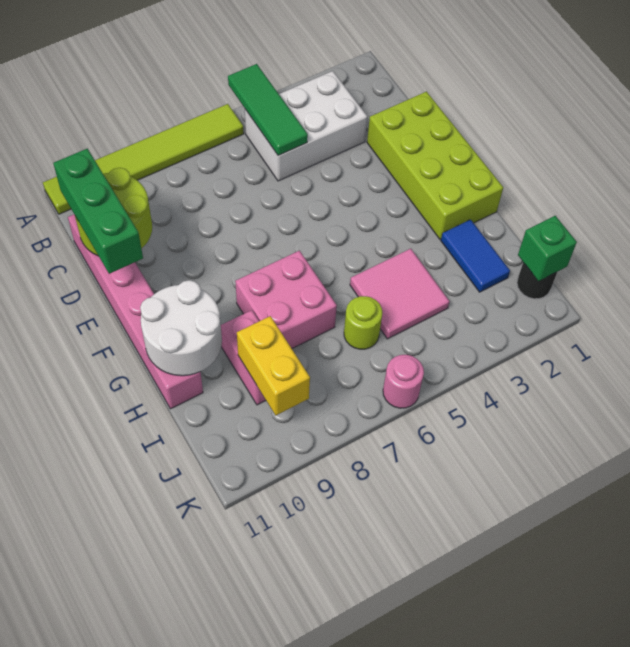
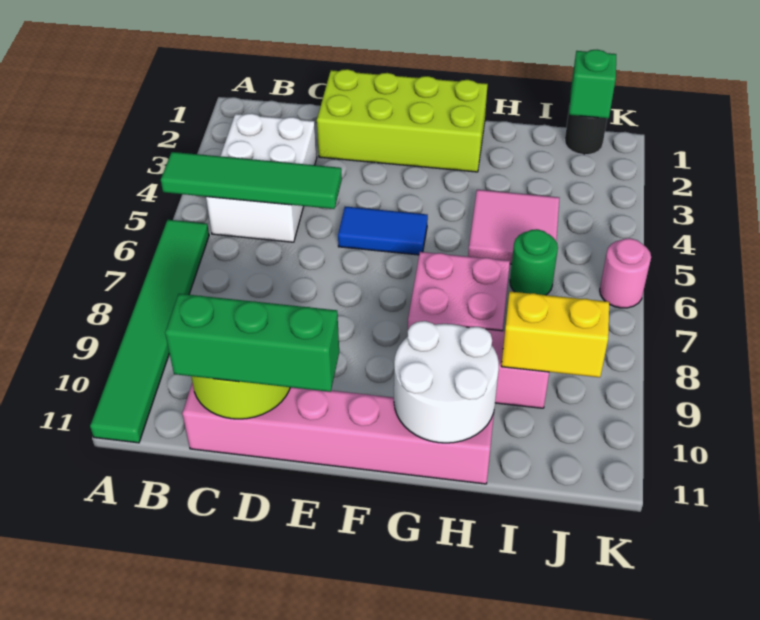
green 1x3 tile [228,64,308,156] -> green 1x4 tile [161,152,342,209]
lime 1x6 tile [43,104,244,214] -> green 1x6 tile [90,220,209,443]
blue 1x2 tile [441,220,510,292] -> blue 1x2 tile moved to [338,207,428,255]
lime 1x1 round brick [344,296,382,349] -> green 1x1 round brick [510,229,558,295]

